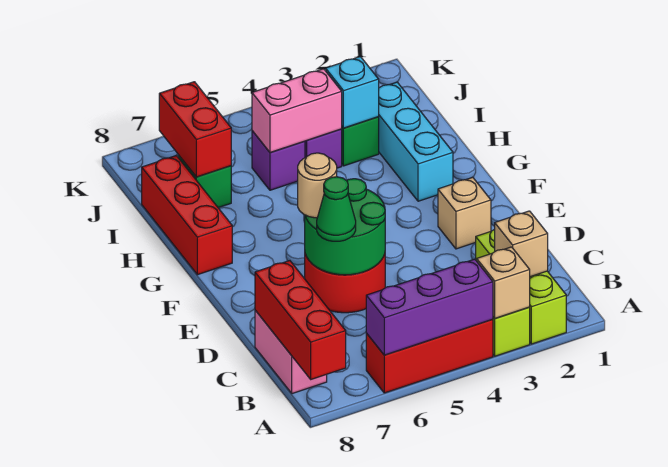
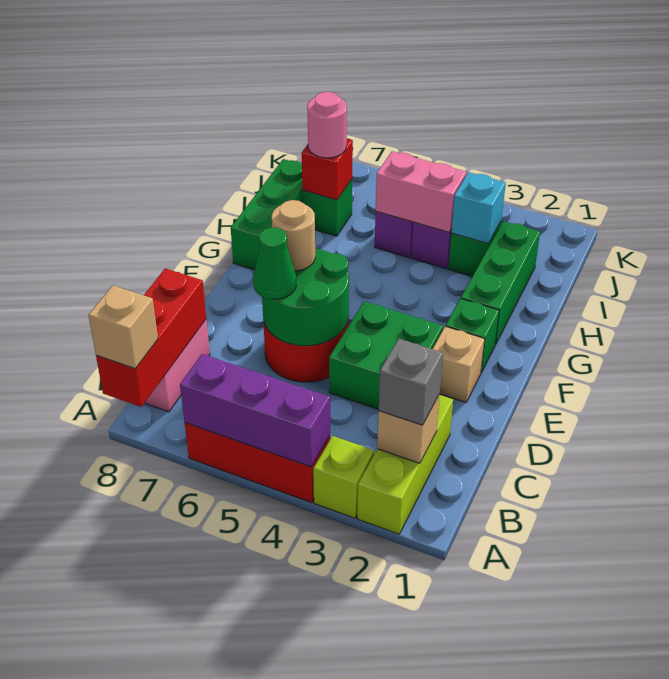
tan 1x1 brick [477,247,530,318] -> tan 1x1 brick moved to [89,286,158,369]
none -> grey 1x1 brick [379,339,443,425]
none -> green 2x2 brick [329,301,443,409]
none -> green 1x1 brick [446,299,499,373]
cyan 1x3 brick [379,82,453,201] -> green 1x3 brick [461,221,540,344]
red 1x3 brick [142,155,232,275] -> green 1x3 brick [231,159,303,270]
red 1x2 brick [159,82,231,177] -> red 1x1 brick [302,139,353,200]
none -> pink 1x1 round brick [307,92,347,158]

